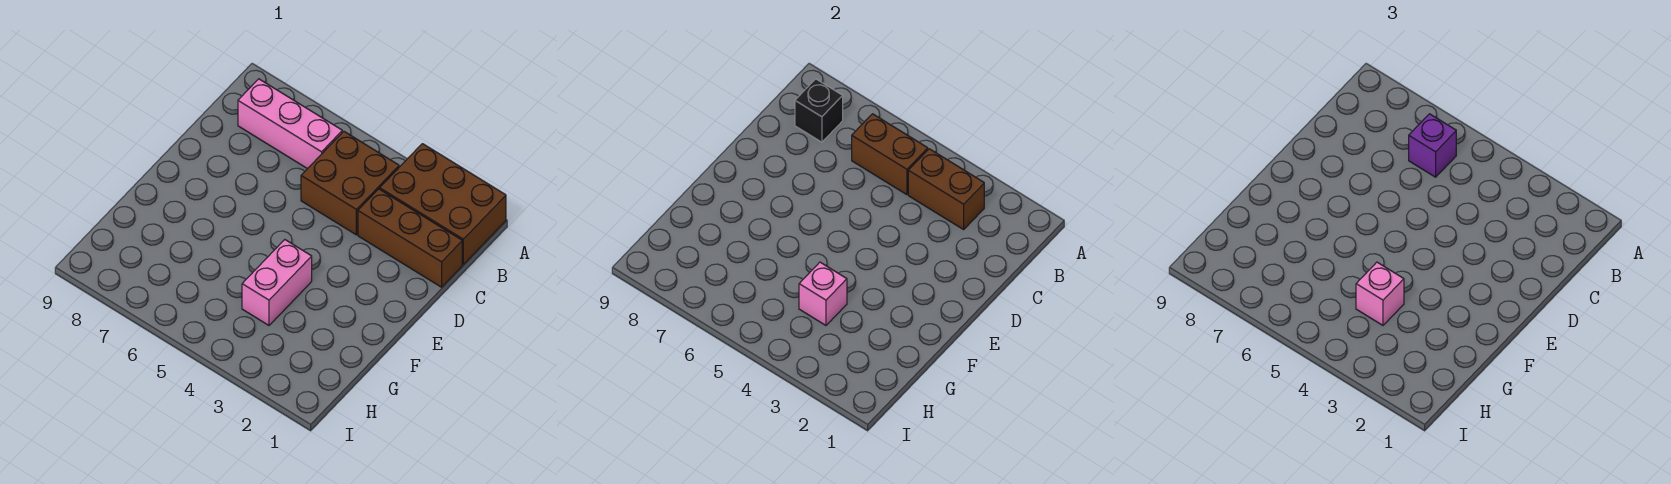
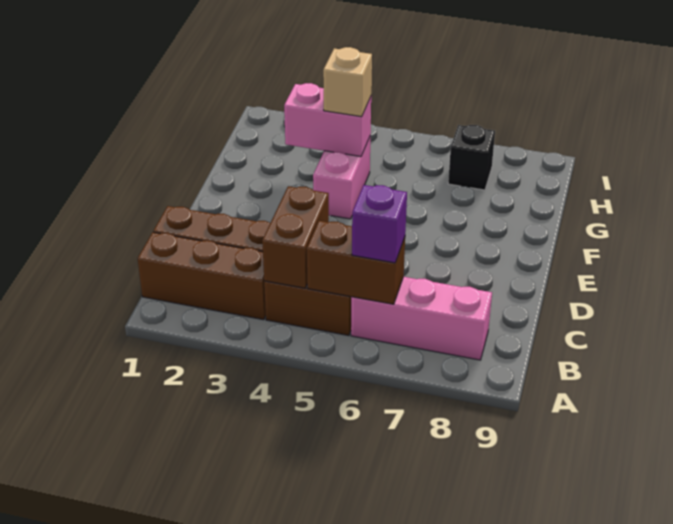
brown 2x3 brick [380,144,506,264] -> brown 1x3 brick [138,232,266,320]
brown 1x2 brick [908,149,984,230] -> brown 1x2 brick turned to [262,186,329,288]
black 1x1 brick [795,79,843,142] -> black 1x1 brick moved to [448,125,495,190]
pink 1x1 brick [799,262,847,325] -> pink 1x2 brick [284,83,371,157]
pink 1x1 brick [1356,262,1404,325] -> tan 1x1 brick [323,47,372,117]

